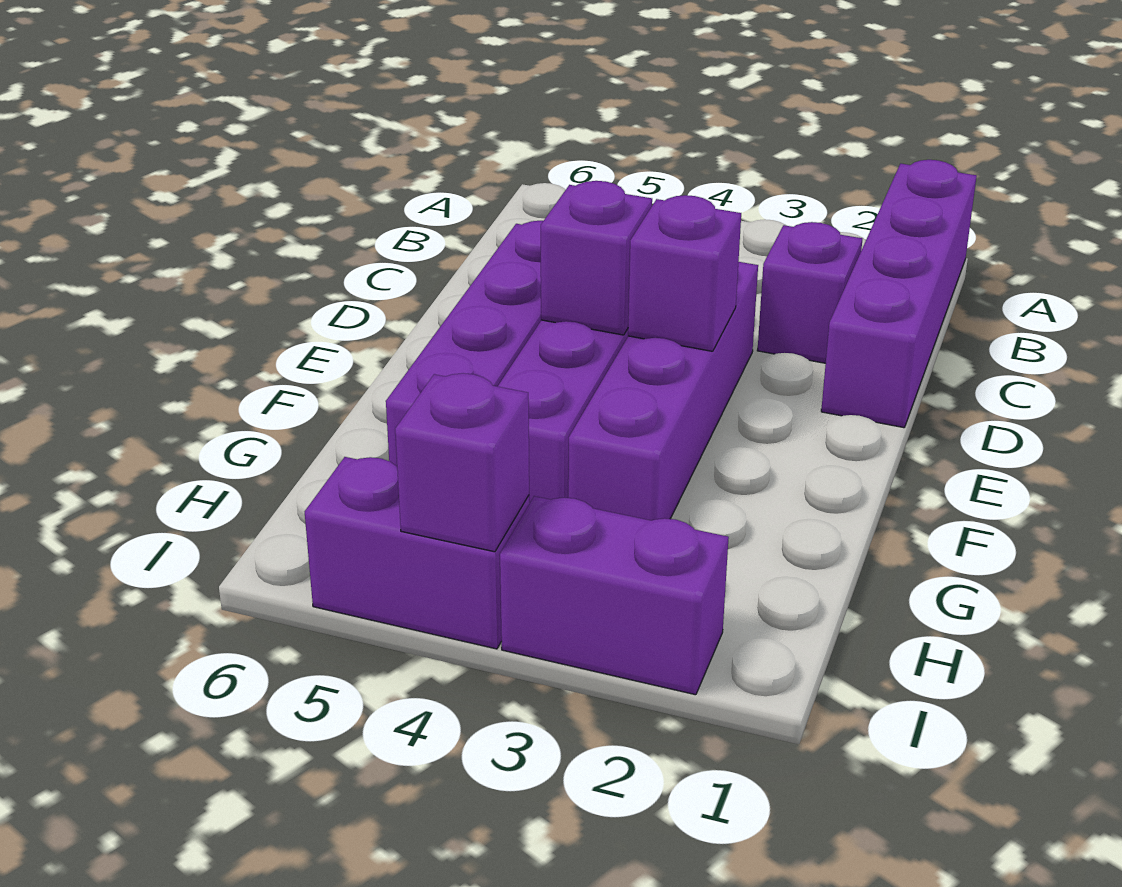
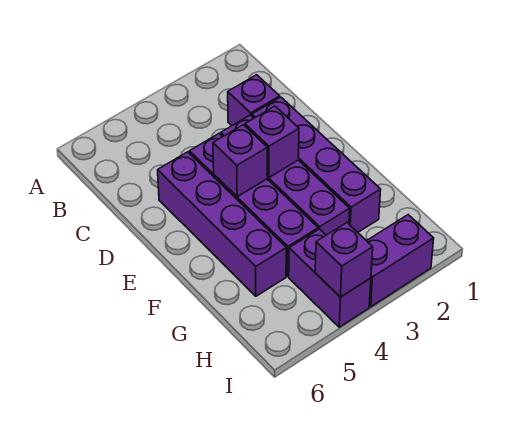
purple 1x4 brick [821,160,977,428] -> purple 1x4 brick moved to [252,97,381,232]
purple 1x2 brick [305,457,529,649] -> purple 1x2 brick turned to [289,229,371,327]

